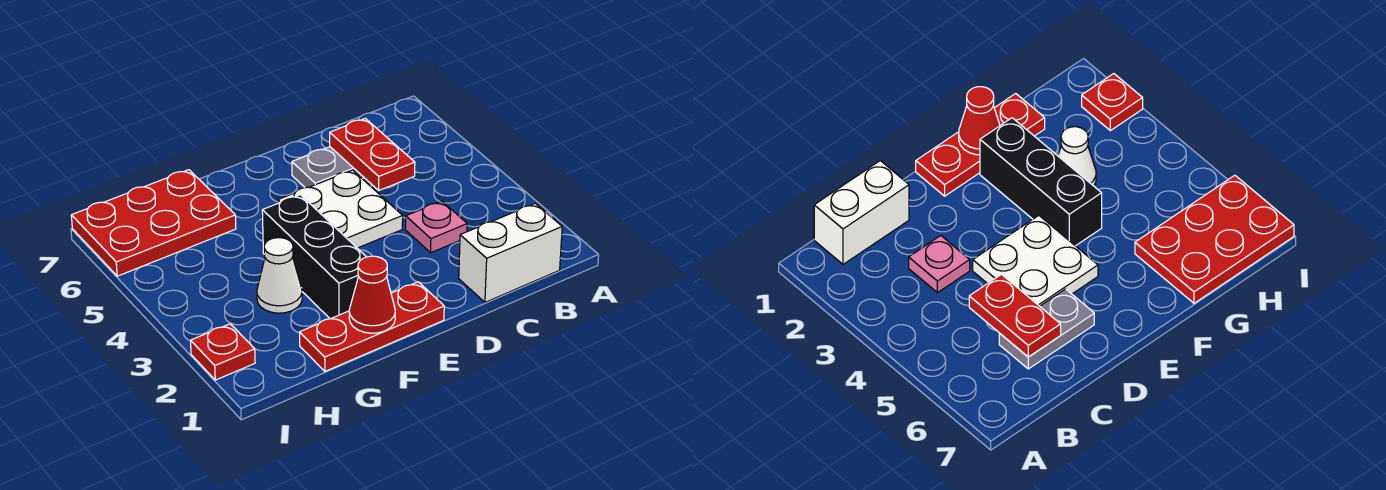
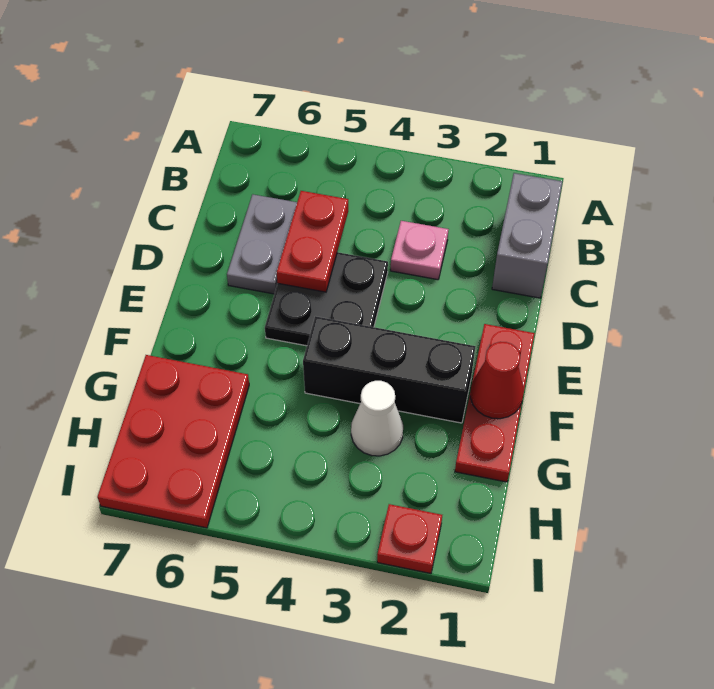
white 1x2 brick [459,203,562,302] -> grey 1x2 brick [492,173,562,298]
red 1x2 plate [330,118,415,190] -> red 1x2 plate turned to [277,191,348,292]
white 2x2 plate [278,170,403,248] -> black 2x2 plate [265,252,388,346]

